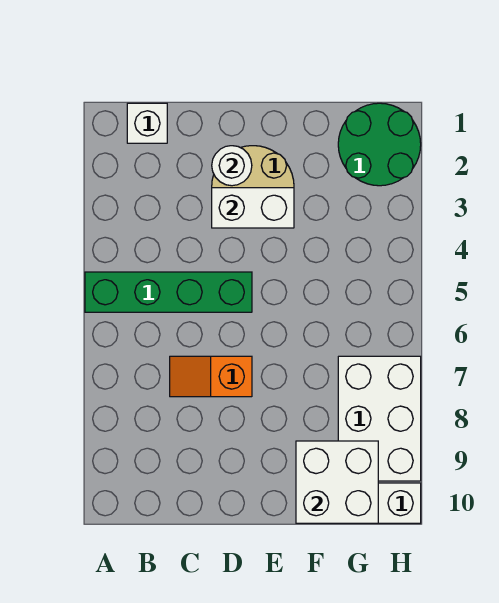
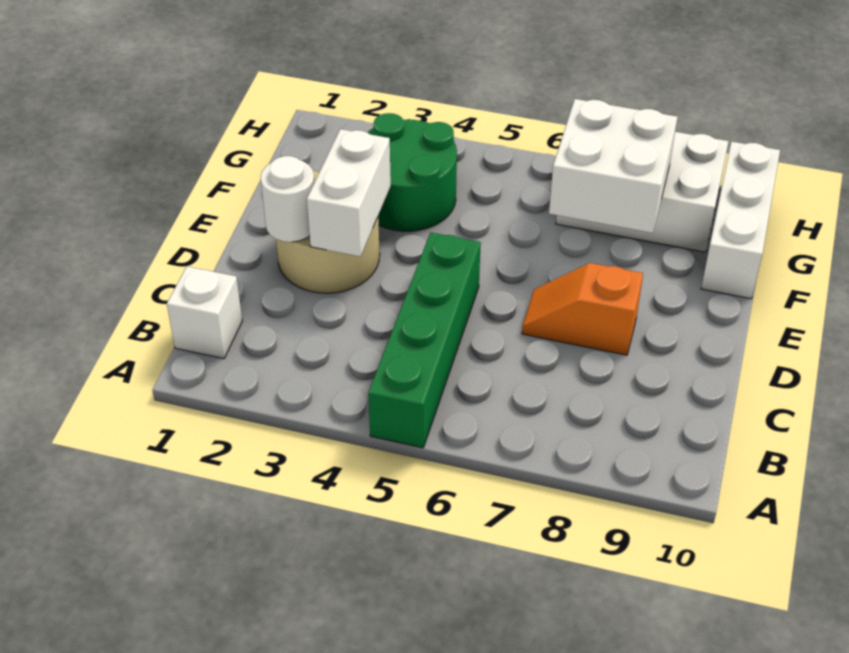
orange 1x2 slope [170,356,252,397] -> orange 1x2 slope turned to [522,263,643,355]
white 2x2 brick [296,441,378,523] -> white 2x2 brick moved to [549,99,677,233]
green 2x2 round brick [338,103,421,186] -> green 2x2 round brick moved to [367,113,457,231]

